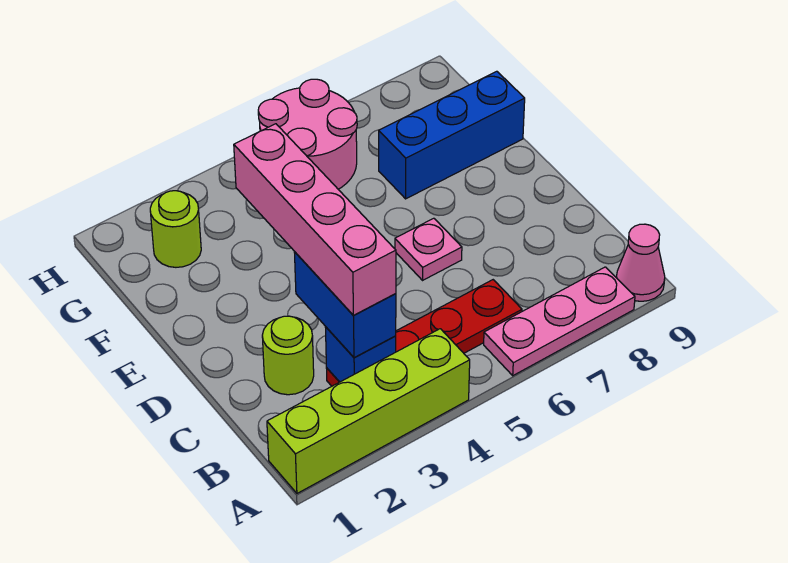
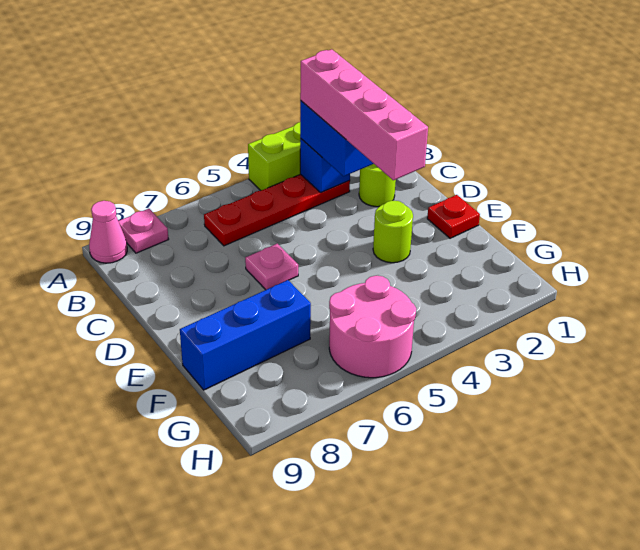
pink 1x3 plate [484,267,635,376] -> pink 1x1 plate [118,209,169,253]
none -> red 1x1 plate [427,195,480,238]
lime 1x1 round brick [150,191,201,267] -> lime 1x1 round brick moved to [373,201,413,263]

